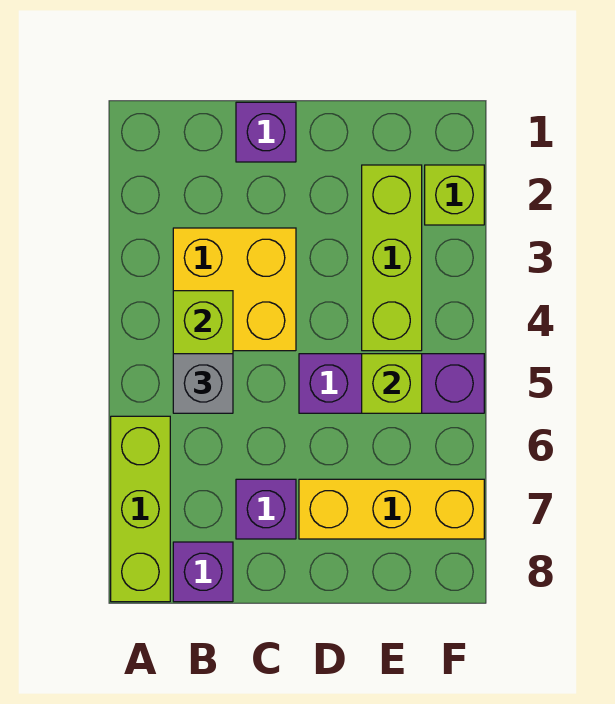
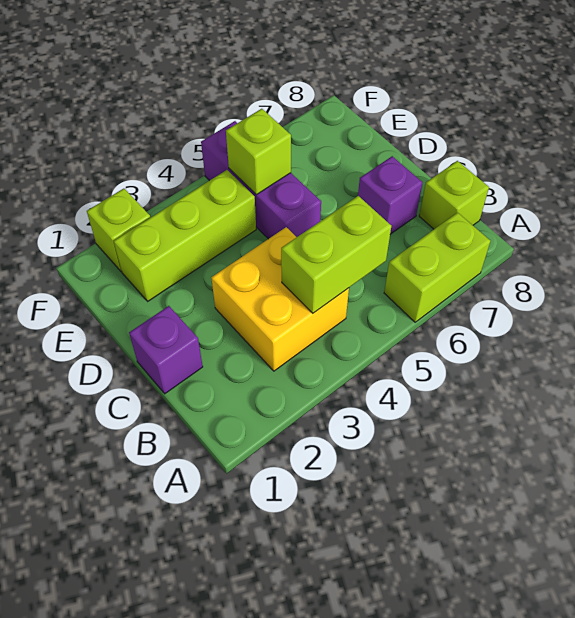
lime 1x3 brick [111,416,170,602] -> lime 1x2 brick [384,213,490,322]
grey 1x1 brick [173,354,233,413] -> none
purple 1x1 brick [173,542,233,602] -> lime 1x1 brick [419,161,489,229]
yellow 1x3 brick [299,479,484,539] -> none

